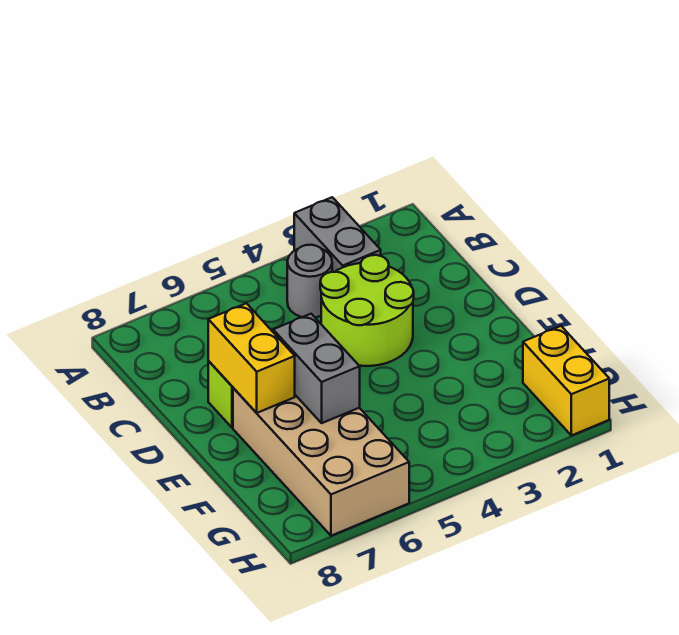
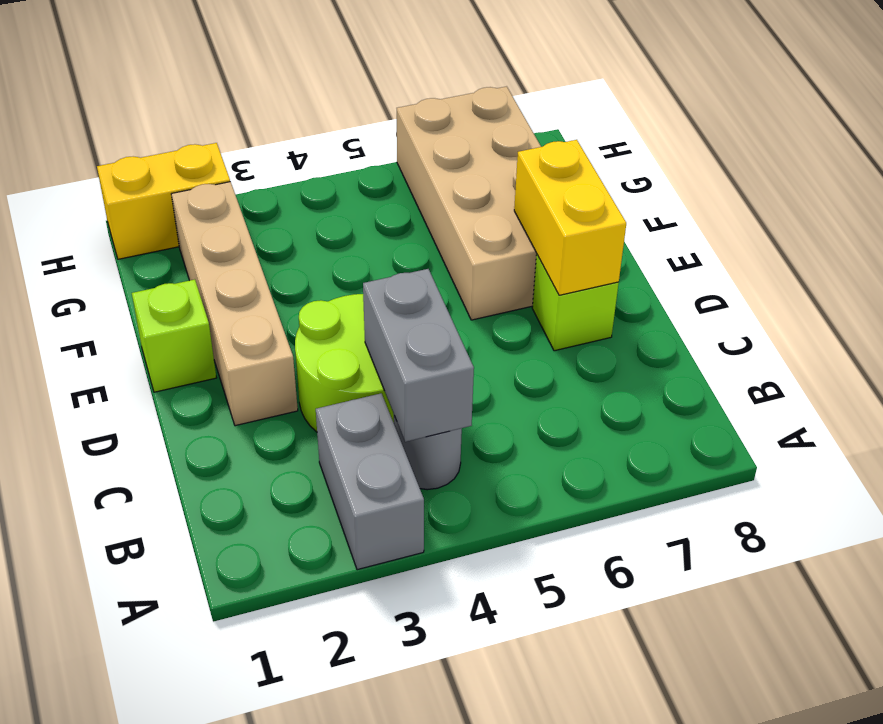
none -> tan 1x4 brick [171,182,298,426]
none -> lime 1x1 brick [132,279,216,392]
grey 1x2 brick [273,314,360,423] -> grey 1x2 brick moved to [363,269,474,442]
yellow 1x2 brick [523,326,609,435] -> yellow 1x2 brick turned to [97,143,230,259]

